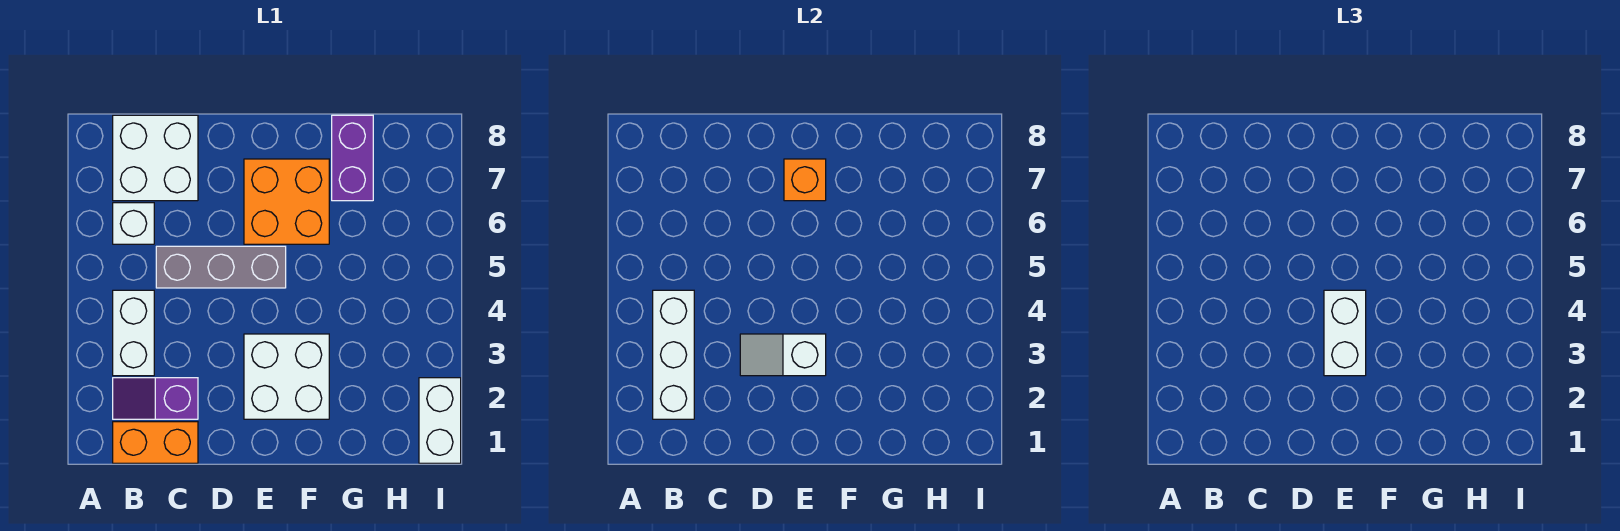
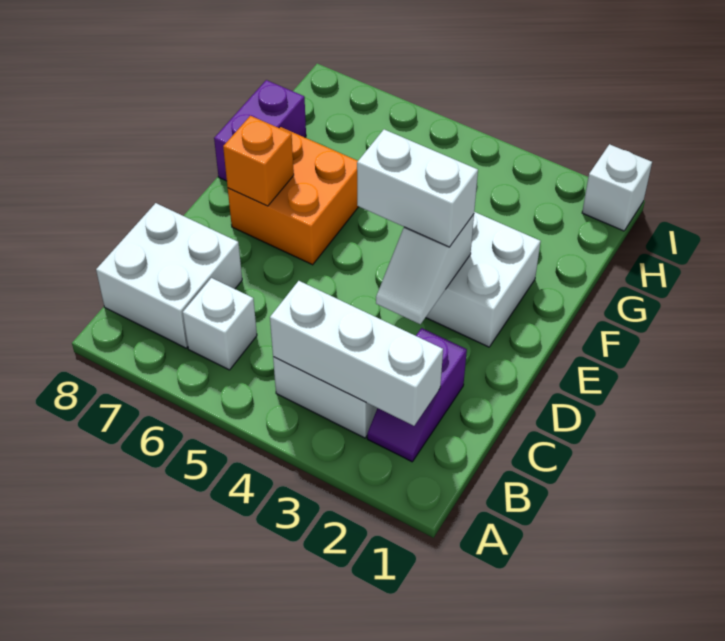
orange 1x2 brick [113,422,198,463] -> none
grey 1x3 brick [156,246,286,288] -> none
purple 1x2 brick [332,115,373,201] -> purple 1x2 brick turned to [214,80,306,181]
white 1x2 brick [419,378,461,463] -> white 1x1 brick [582,144,652,231]

